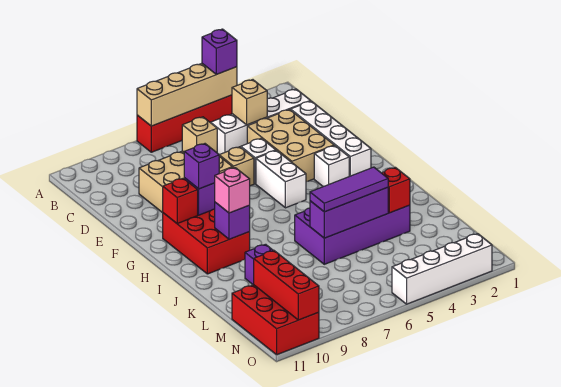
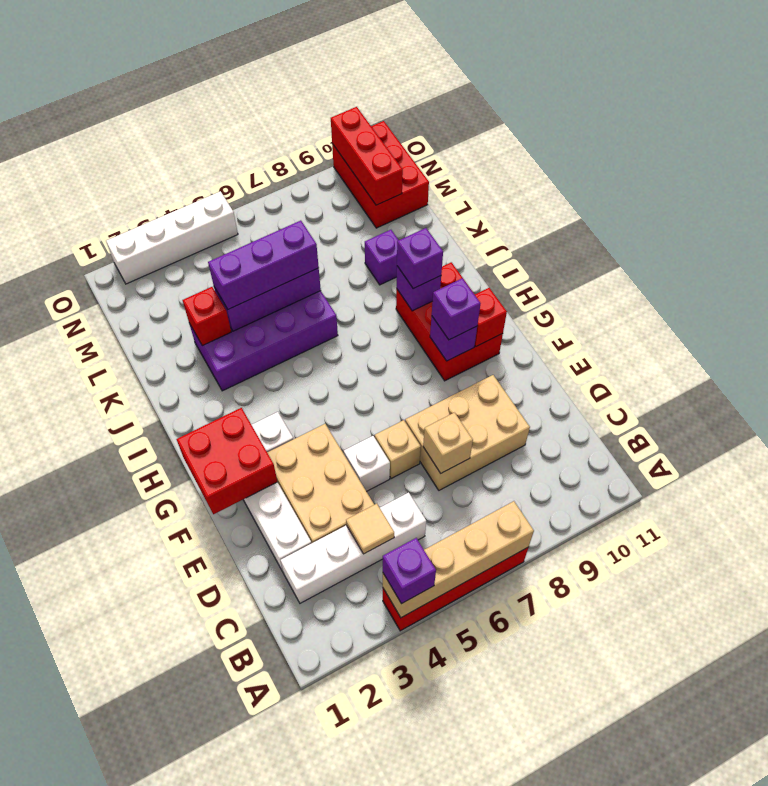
tan 1x1 brick [232,80,267,125] -> tan 1x1 tile [346,504,394,554]
none -> red 2x2 brick [176,408,277,514]
white 1x2 brick [256,150,306,208] -> none
pink 1x1 brick [215,168,250,213] -> purple 1x1 brick [397,228,443,289]
purple 1x3 tile [310,167,388,212] -> purple 1x3 brick [208,221,319,309]

